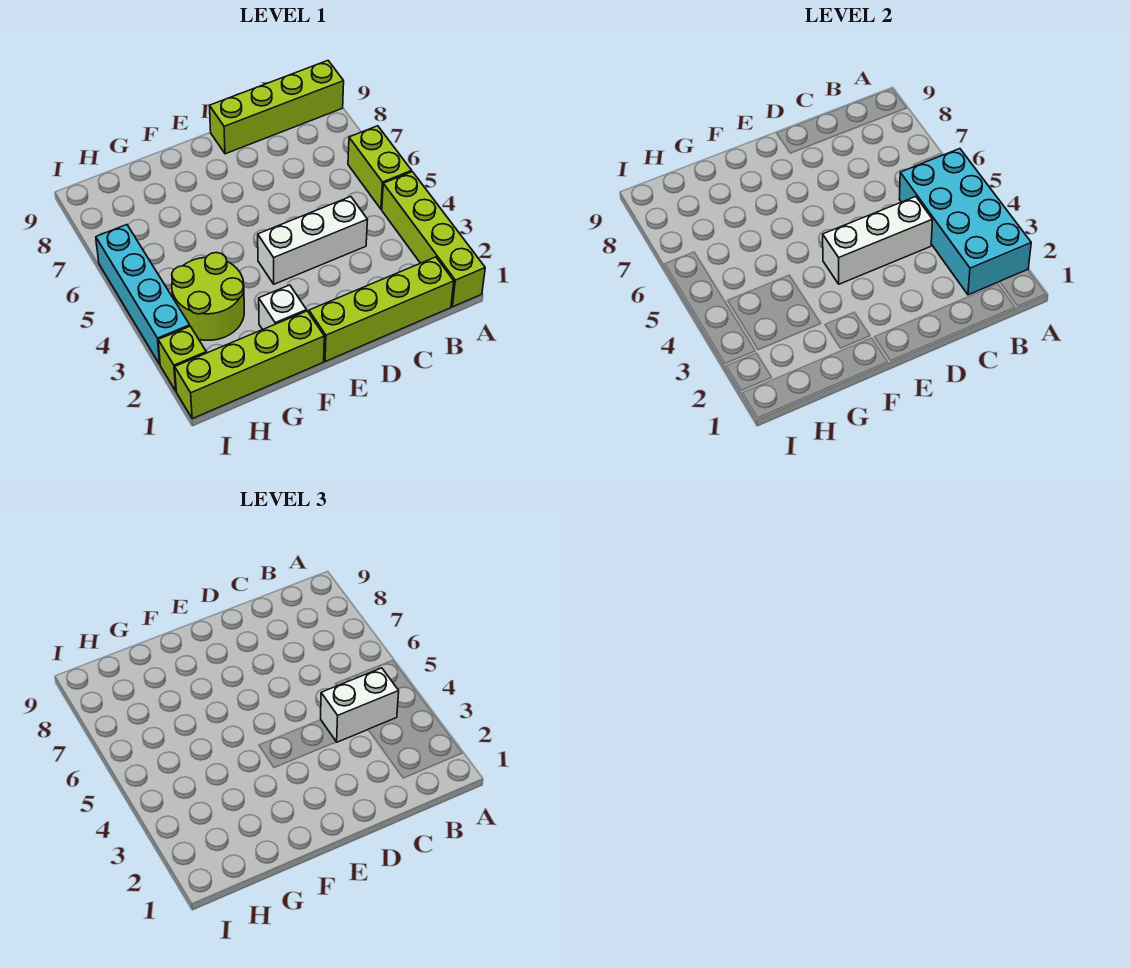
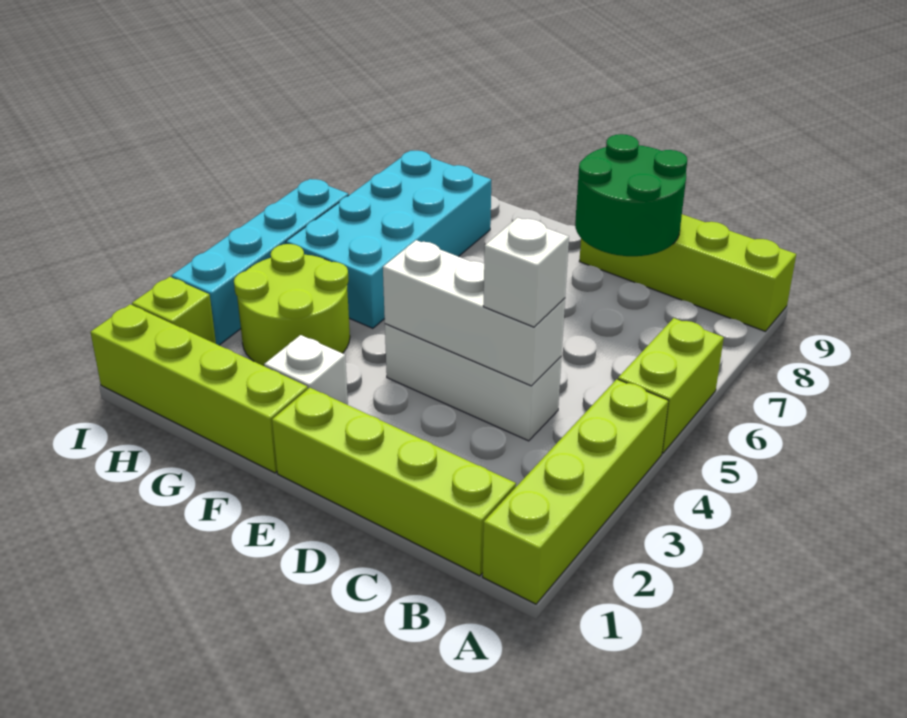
cyan 2x4 brick [899,149,1031,295] -> cyan 2x4 brick moved to [286,151,491,328]
white 1x2 brick [321,668,399,742] -> white 1x1 brick [483,218,569,327]
none -> green 2x2 round brick [575,134,687,256]

